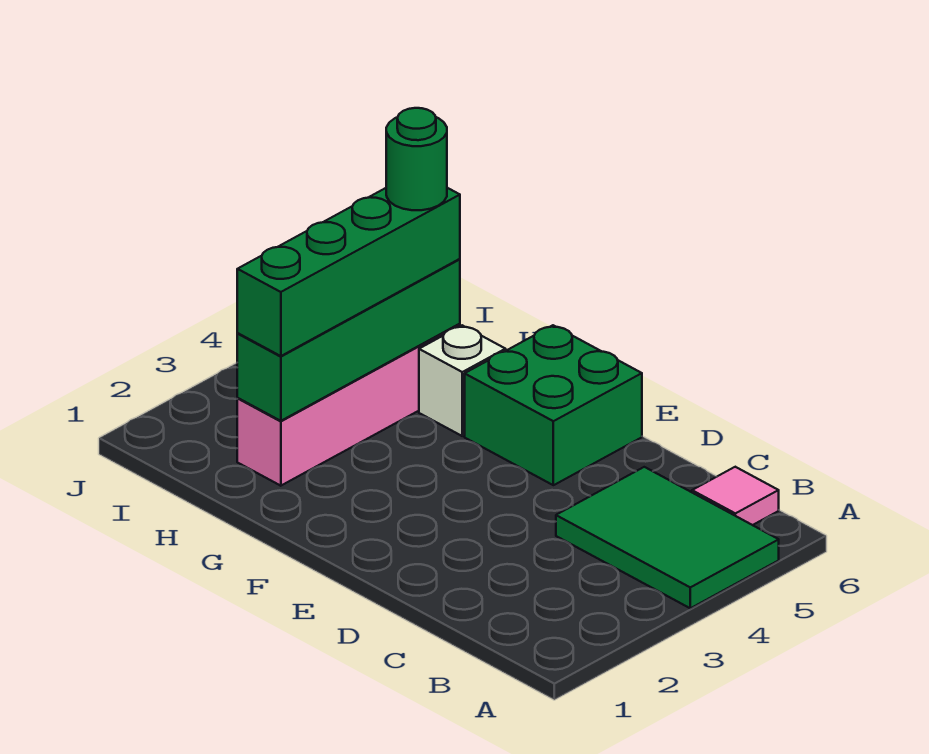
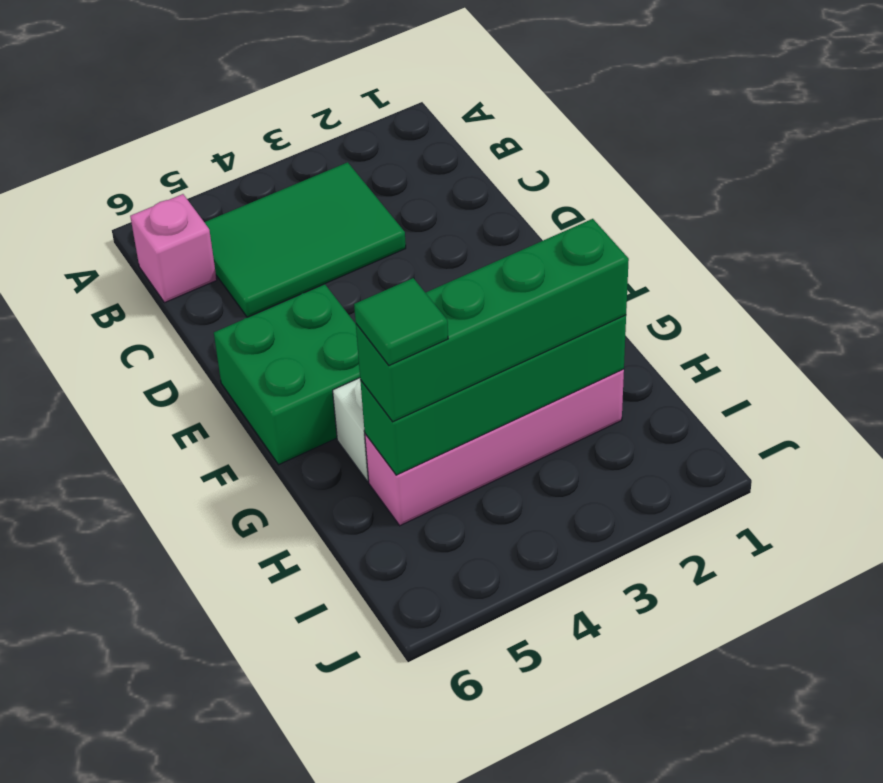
green 2x3 tile [556,467,779,608] -> green 2x3 tile turned to [204,162,406,317]
pink 1x1 tile [692,467,779,525] -> pink 1x1 brick [130,194,217,303]
green 1x1 round brick [386,108,447,210] -> green 1x1 tile [354,278,448,366]

